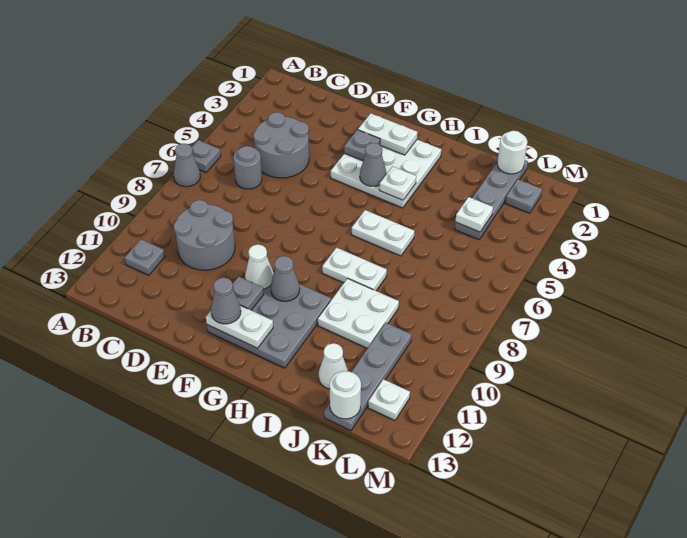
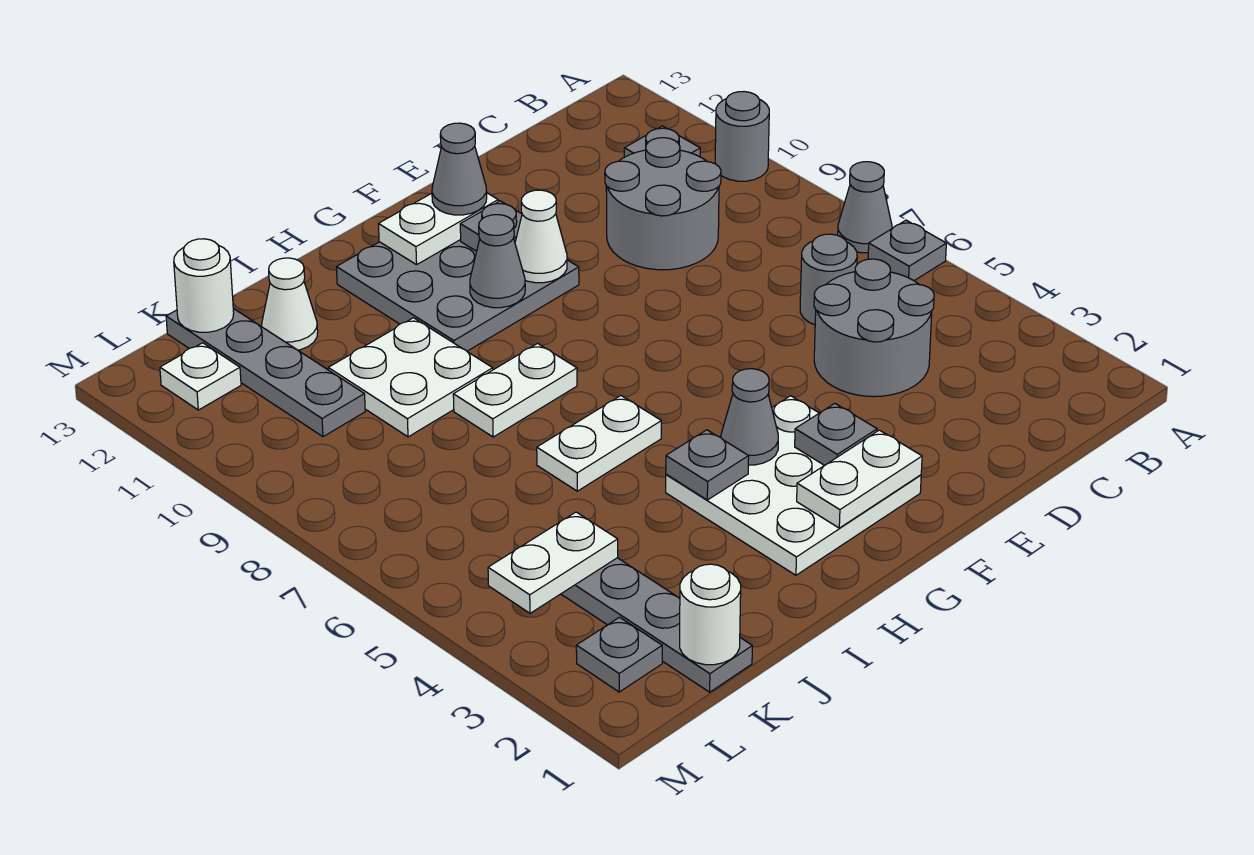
none -> grey 1x1 round brick [715,92,769,181]
white 1x1 plate [379,166,416,200] -> grey 1x1 plate [666,430,749,500]
white 1x1 plate [455,197,493,232] -> white 1x2 plate [488,512,618,613]

